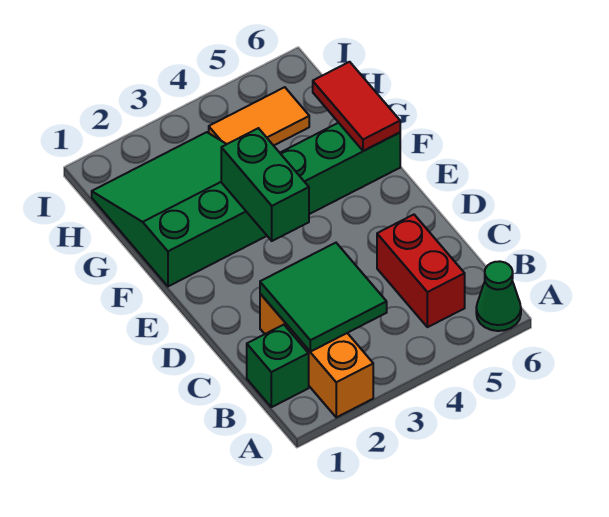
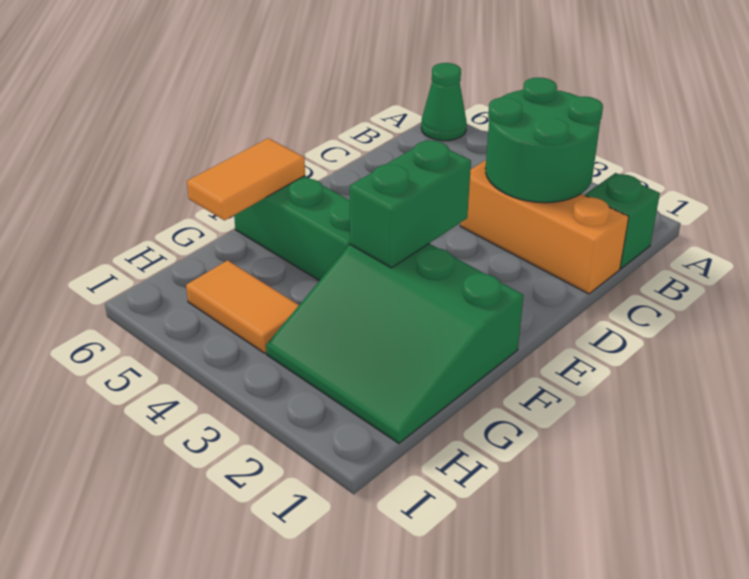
orange 1x3 brick [260,294,373,417] -> orange 1x3 brick turned to [460,160,629,294]
green 2x2 tile [260,243,387,352] -> green 2x2 round brick [485,77,603,203]
red 1x2 brick [377,215,465,327] -> none
red 1x2 tile [313,62,400,151] -> orange 1x2 tile [187,138,305,220]

